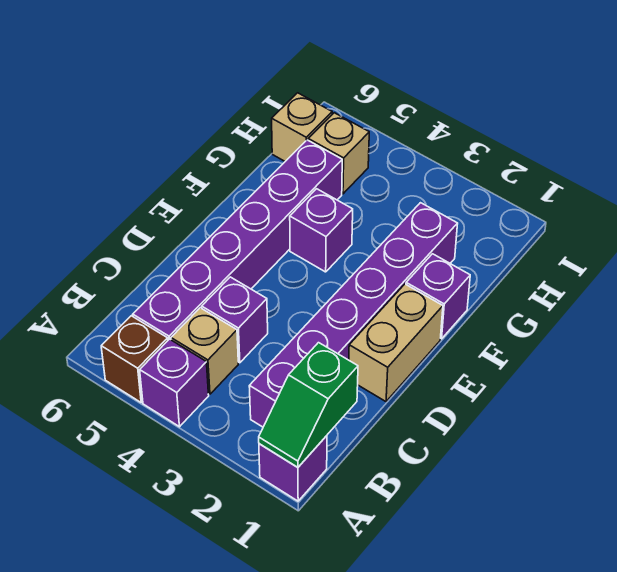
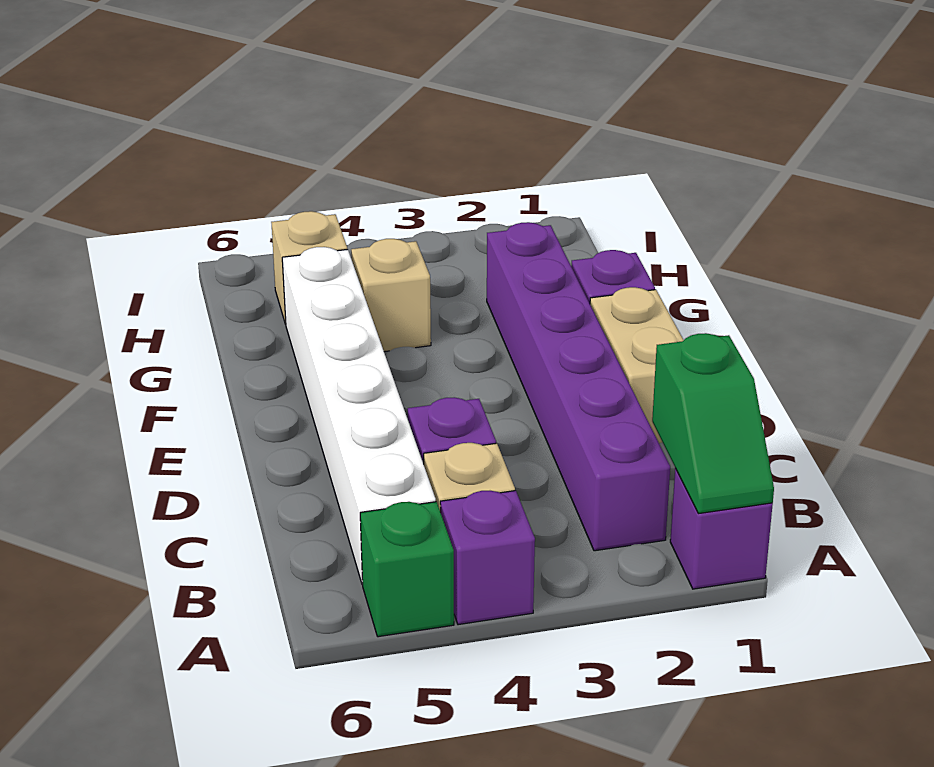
brown 1x1 brick [101,316,168,402] -> green 1x1 brick [360,502,454,637]
purple 1x6 brick [133,140,342,340] -> white 1x6 brick [282,247,436,585]
purple 1x1 brick [290,189,353,272] -> none
tan 1x1 brick [272,93,332,161] -> tan 1x1 brick moved to [351,239,431,352]

